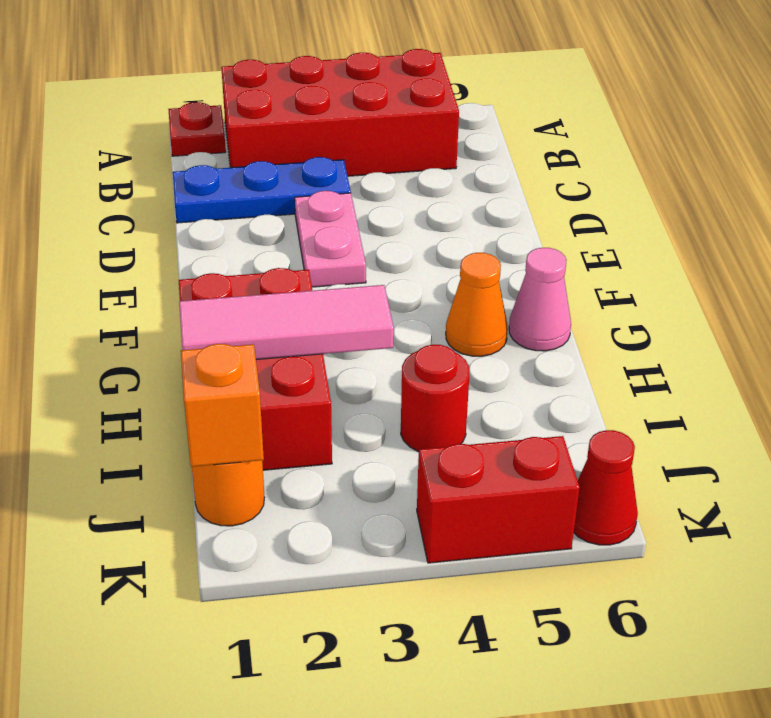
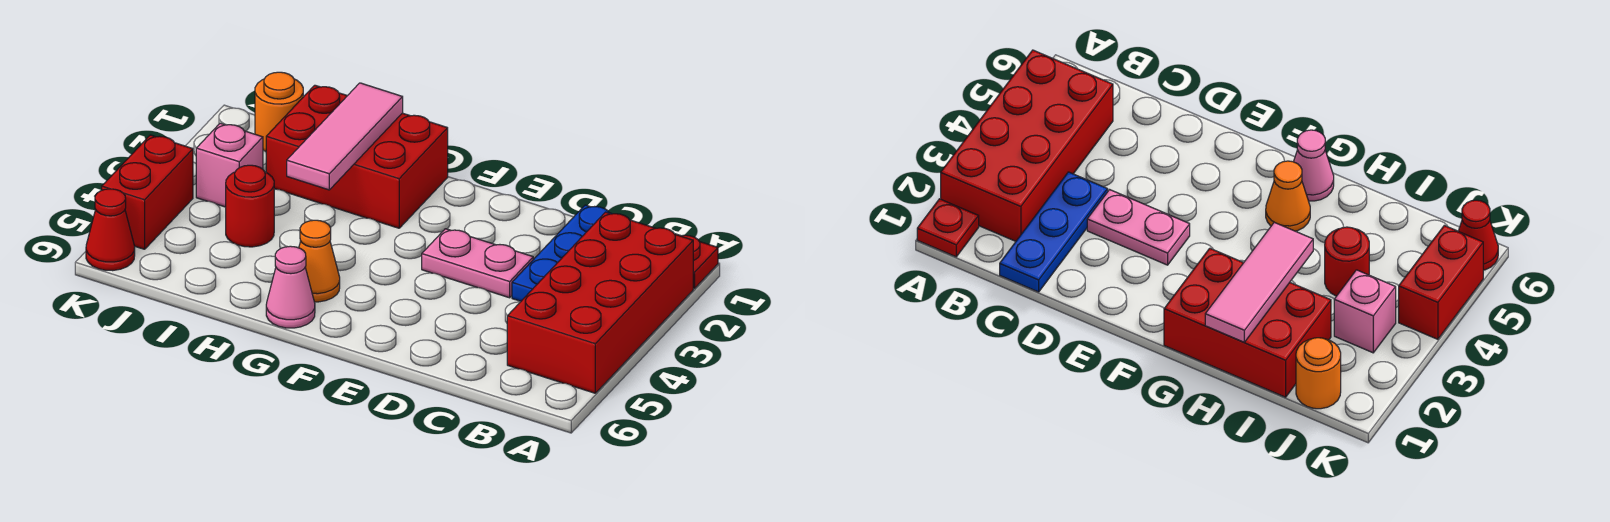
orange 1x1 brick [181,344,264,467] -> none
none -> pink 1x1 brick [196,123,263,207]

